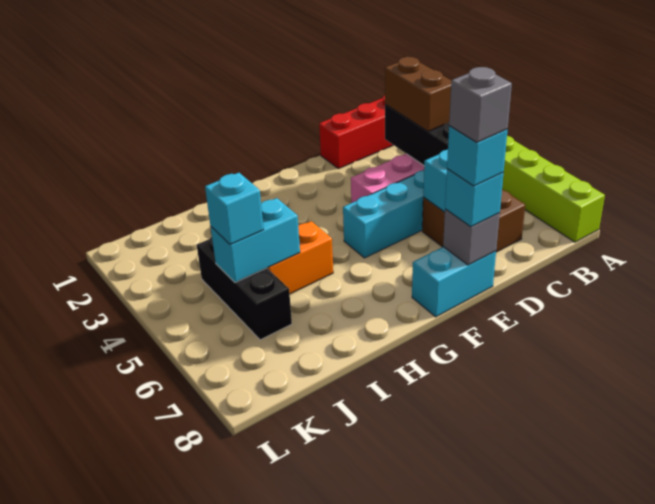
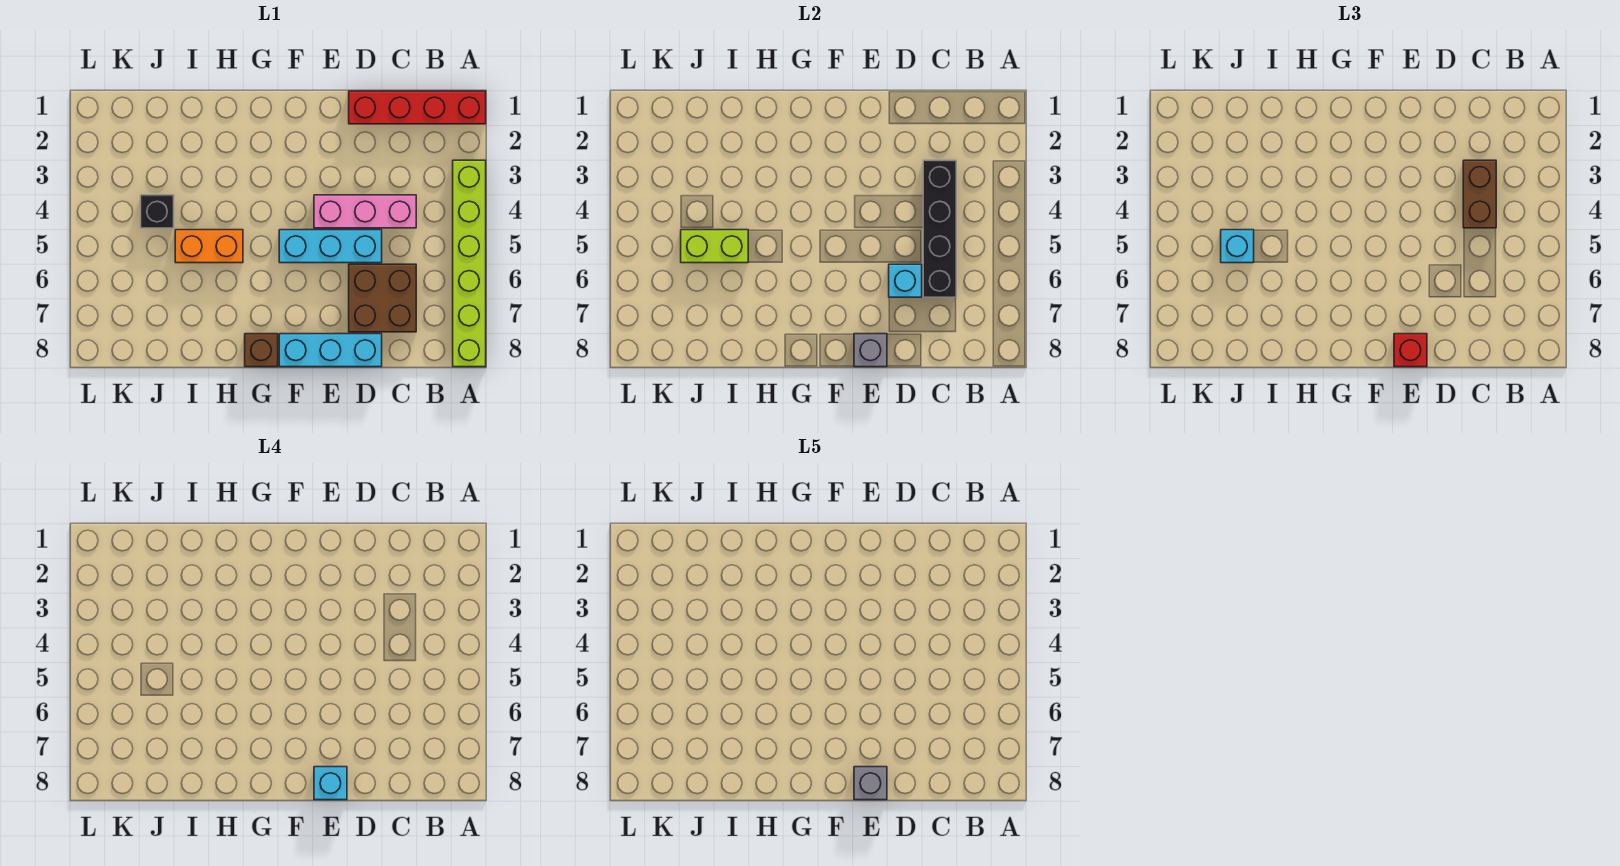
cyan 1x2 brick [412,247,496,317] -> cyan 1x3 brick [279,334,382,367]
cyan 1x1 brick [445,169,503,227] -> red 1x1 brick [1394,334,1427,367]
none -> brown 1x1 brick [245,334,278,367]
cyan 1x2 brick [211,198,300,282] -> lime 1x2 brick [681,230,748,263]
black 1x3 brick [197,237,292,340] -> black 1x1 brick [141,195,174,228]

